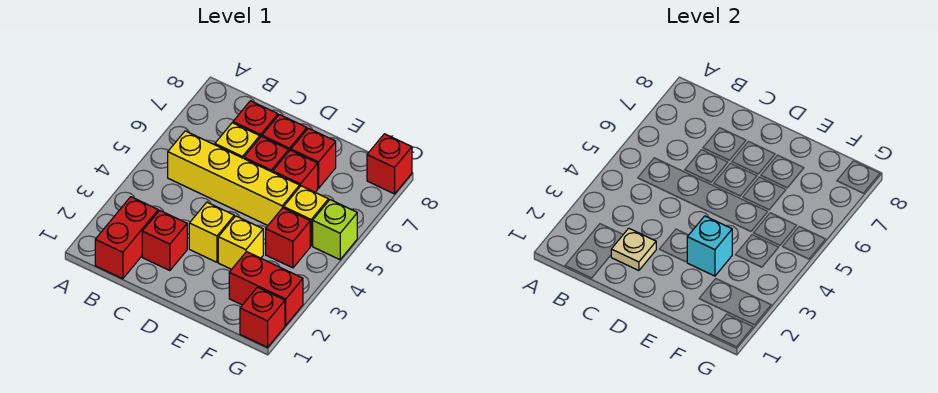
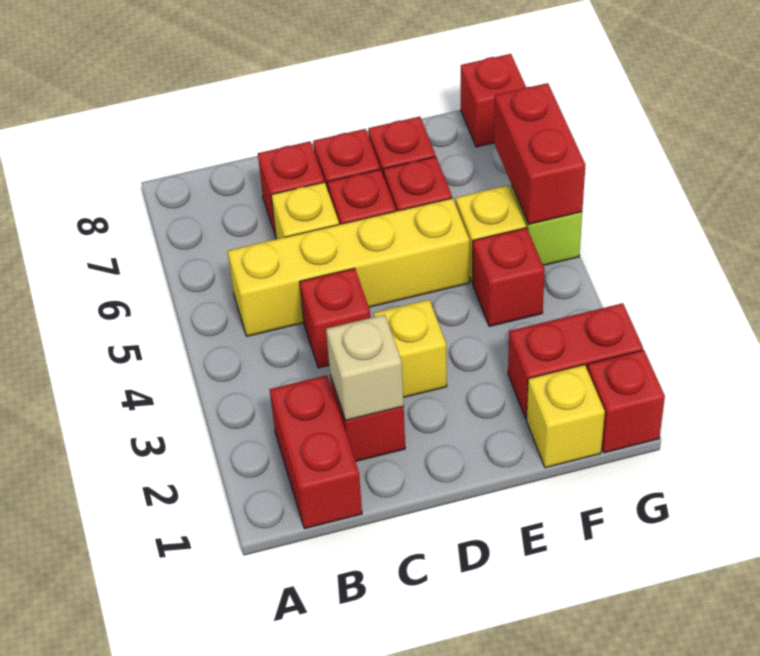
tan 1x1 plate [611,228,656,271] -> tan 1x1 brick [326,315,404,421]
none -> red 1x1 brick [300,268,371,368]
yellow 1x1 brick [218,216,263,269] -> yellow 1x1 brick moved to [527,365,605,468]
cyan 1x1 brick [687,216,732,276] -> none
none -> red 1x2 brick [494,83,585,224]

